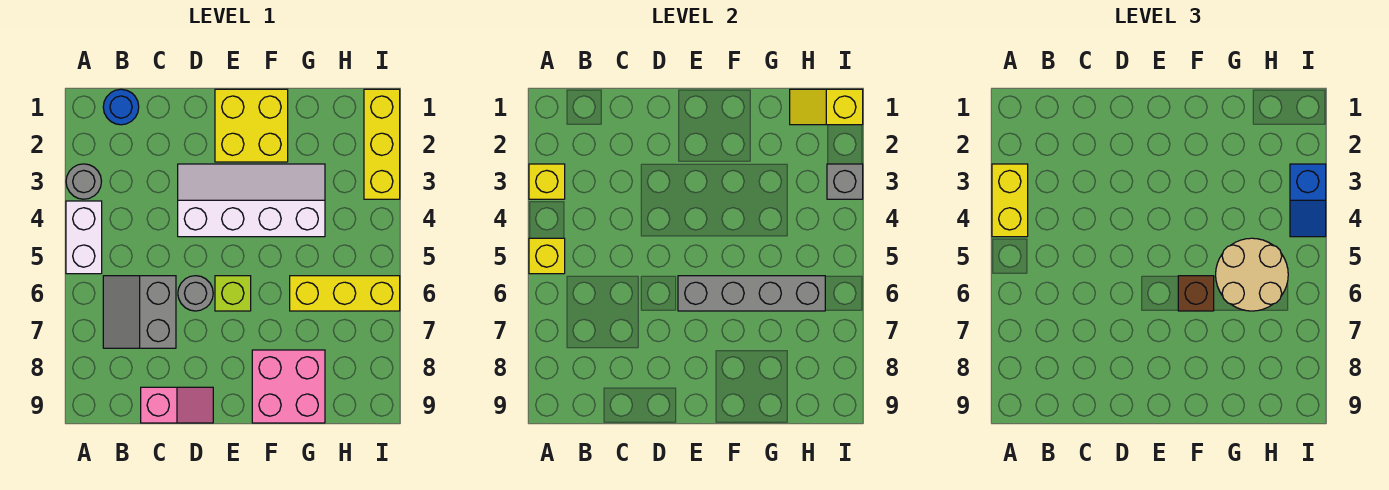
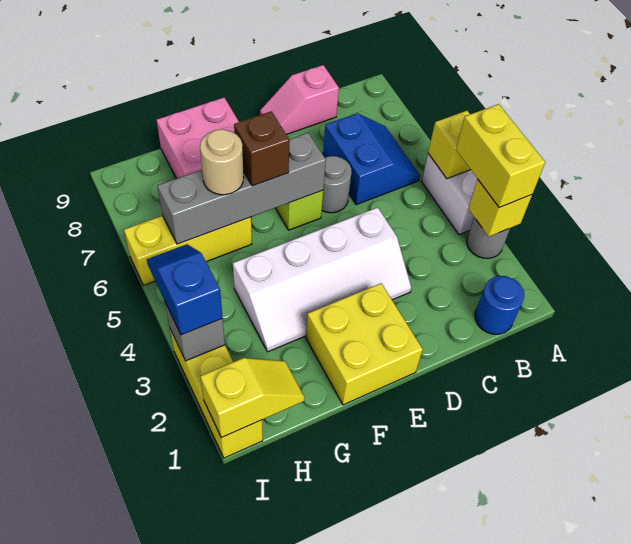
grey 2x2 slope [103,276,176,348] -> blue 2x2 slope [323,113,420,205]
tan 2x2 round brick [1216,238,1288,311] -> tan 1x1 round brick [200,129,244,195]

